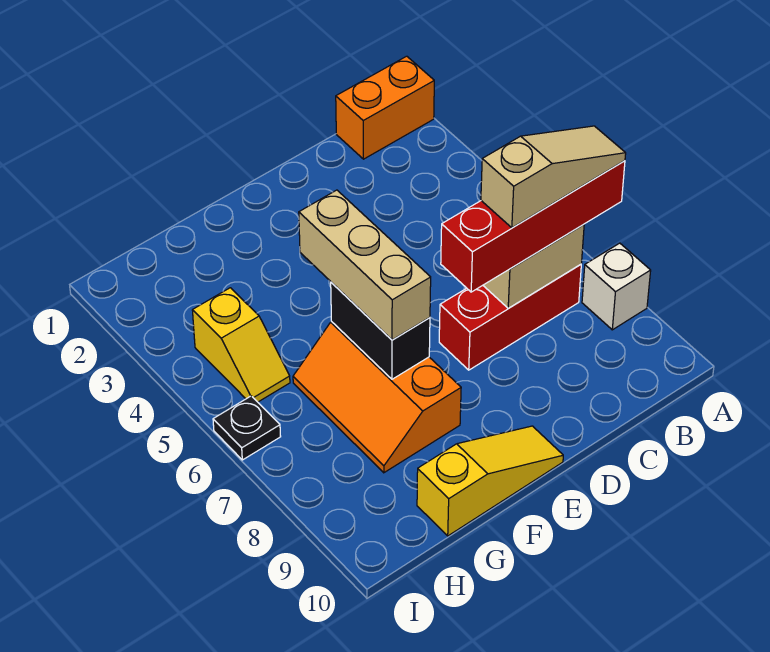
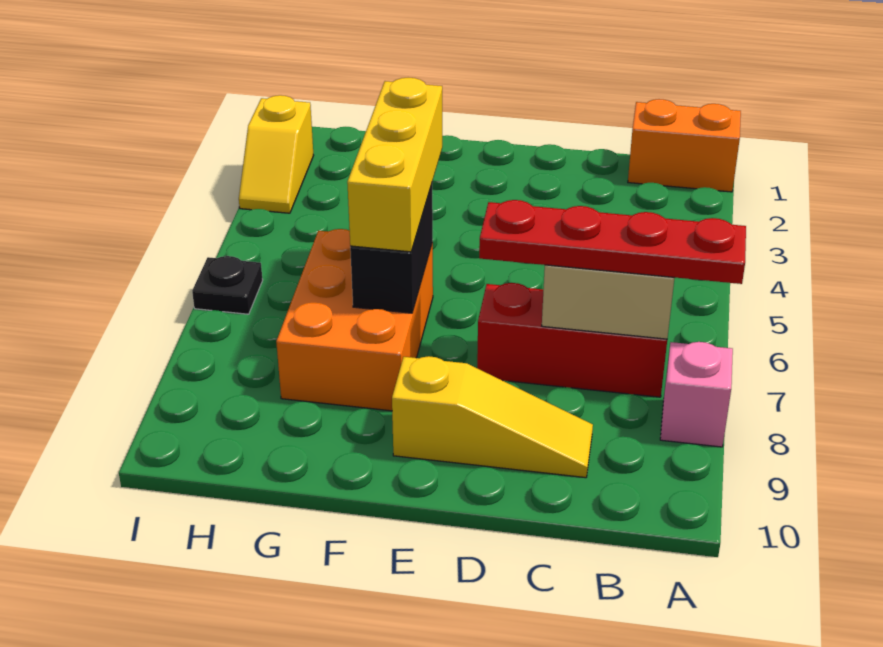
red 1x4 brick [441,161,625,292] -> red 1x4 plate [479,200,746,284]
tan 1x3 slope [481,126,626,228] -> none
white 1x1 brick [582,243,651,330] -> pink 1x1 brick [660,342,733,447]
yellow 1x3 slope [417,426,563,536] -> yellow 1x3 slope moved to [392,356,593,478]
tan 1x3 brick [299,190,431,340] -> yellow 1x3 brick [347,78,442,252]
orange 2x3 slope [293,322,461,473] -> orange 2x3 brick [276,229,433,411]
yellow 1x2 slope [192,288,290,402] -> yellow 1x2 slope moved to [239,95,314,213]

